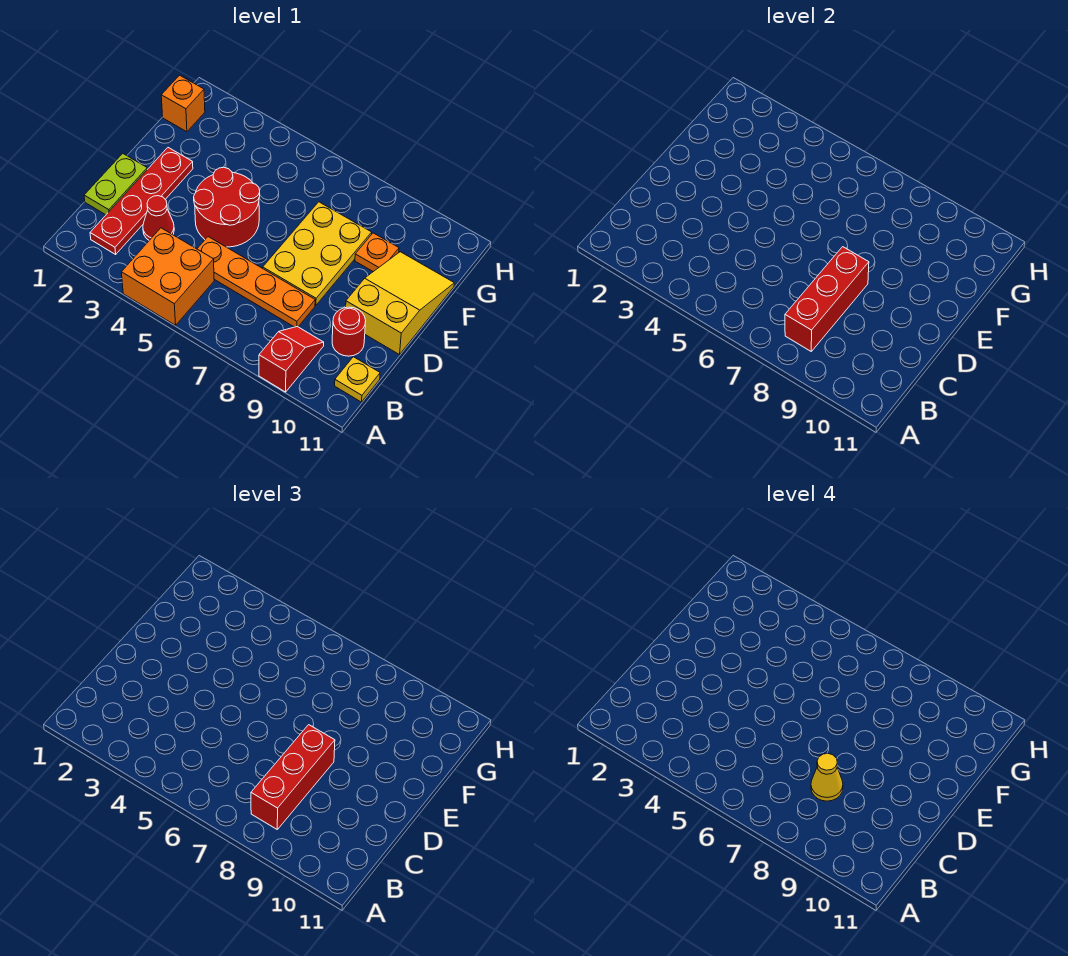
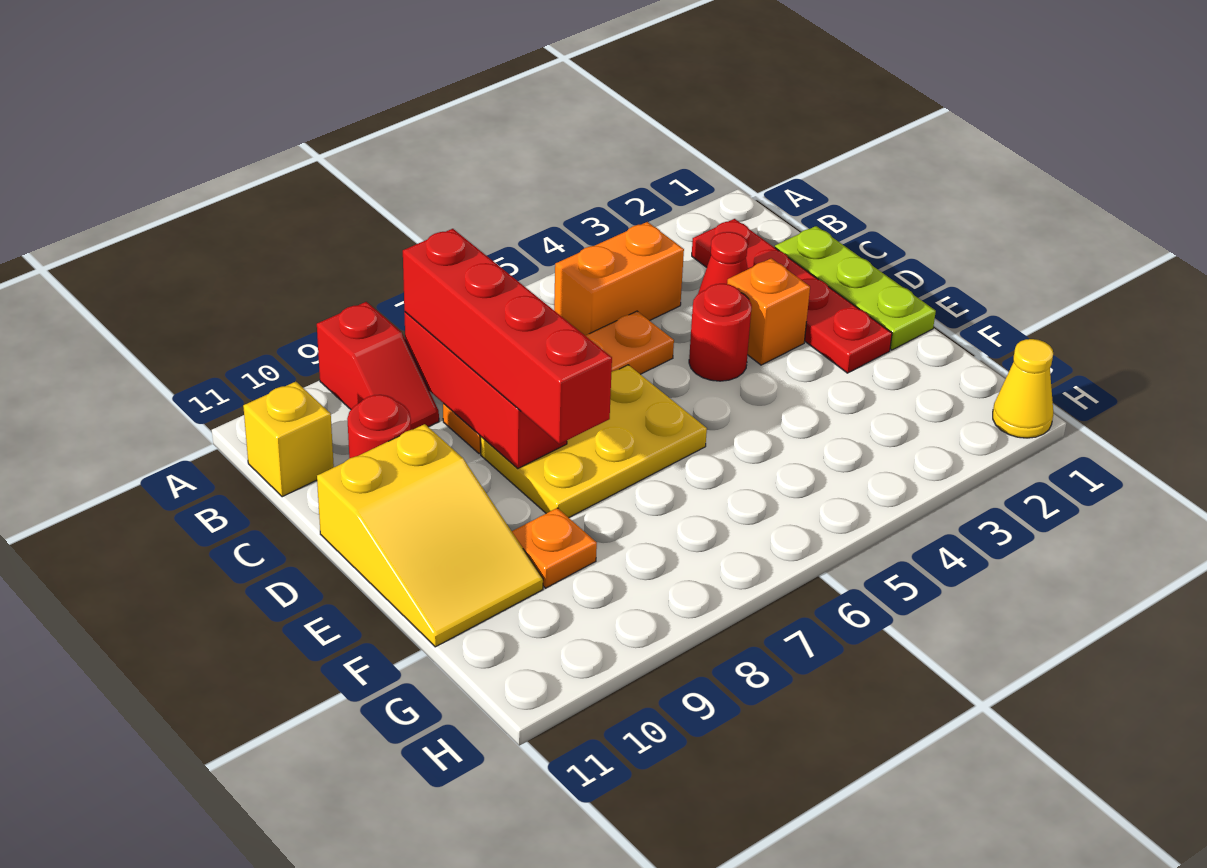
orange 2x2 brick [121,228,214,325] -> orange 1x2 brick [554,222,684,336]
red 1x3 brick [251,725,335,829] -> red 1x4 brick [403,229,612,444]
yellow 1x1 plate [335,357,380,402] -> yellow 1x1 brick [243,382,334,497]
lime 1x2 plate [84,154,147,215] -> lime 1x3 plate [775,226,936,350]
yellow 1x1 cone [811,754,843,801] -> yellow 1x1 cone moved to [993,339,1053,438]
red 2x2 round brick [194,167,260,247] -> red 1x1 round brick [689,284,752,381]
yellow 2x3 plate [263,202,372,305] -> yellow 2x3 plate turned to [481,365,707,518]
orange 1x1 brick [161,75,205,132] -> orange 1x1 brick moved to [727,258,810,365]

